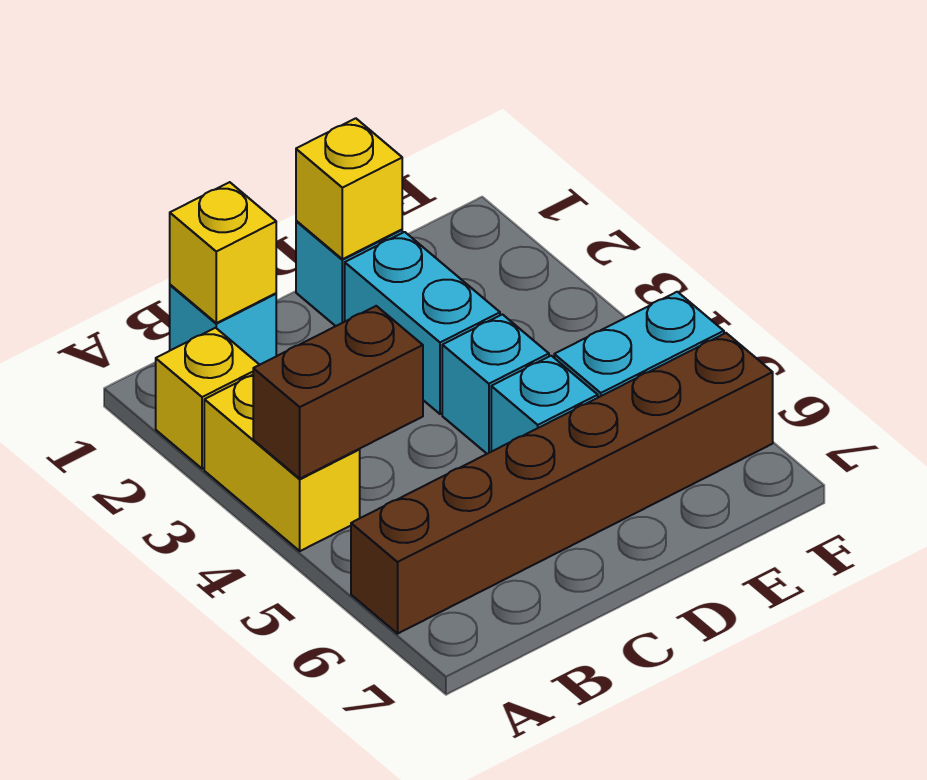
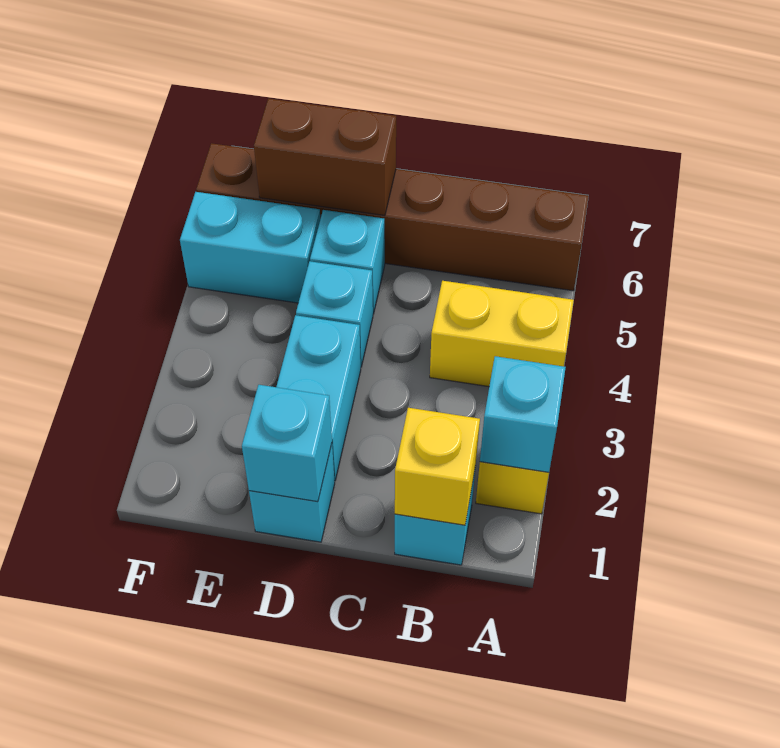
none -> cyan 1x1 brick [480,356,566,472]
yellow 1x2 brick [204,375,360,551] -> yellow 1x2 brick turned to [430,281,574,387]
brown 1x2 brick [253,306,423,479] -> brown 1x2 brick moved to [254,99,396,215]
yellow 1x1 brick [296,118,402,259] -> cyan 1x1 brick [242,385,332,502]

